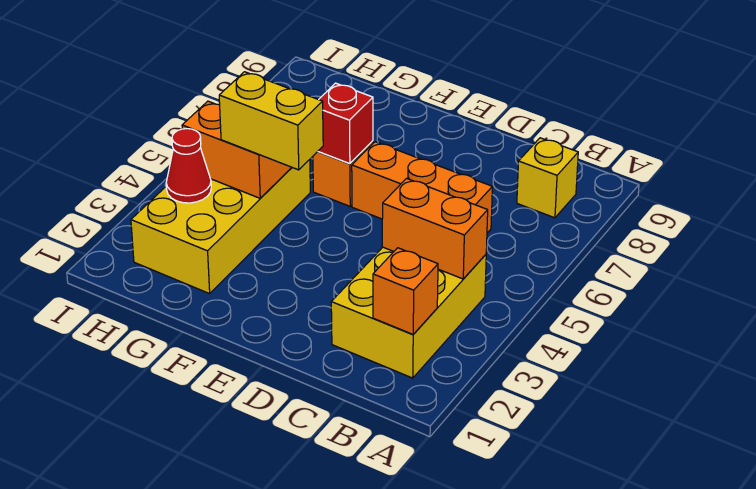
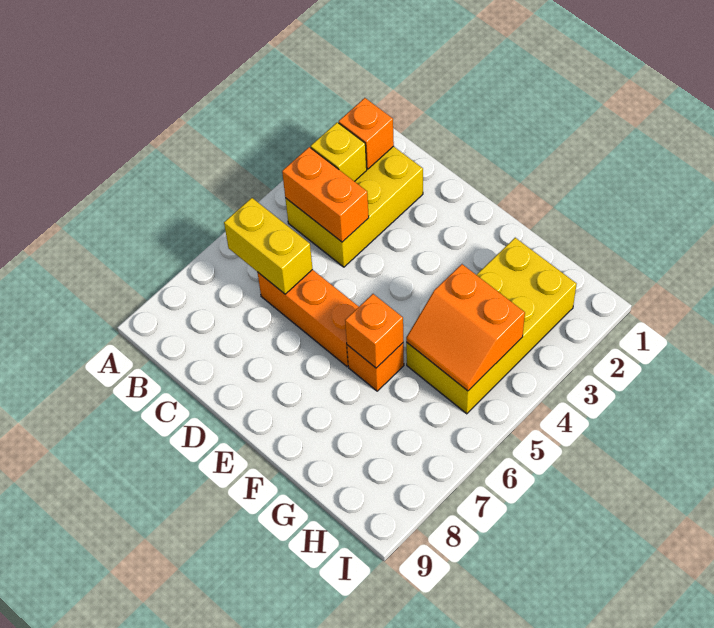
yellow 1x1 brick [517,138,578,218] -> yellow 1x1 brick moved to [311,122,367,181]
yellow 1x2 brick [219,72,323,170] -> yellow 1x2 brick moved to [224,198,312,294]
red 1x1 brick [318,83,373,164] -> orange 1x1 brick [345,294,403,368]
red 1x1 cone [166,129,211,203] -> none

